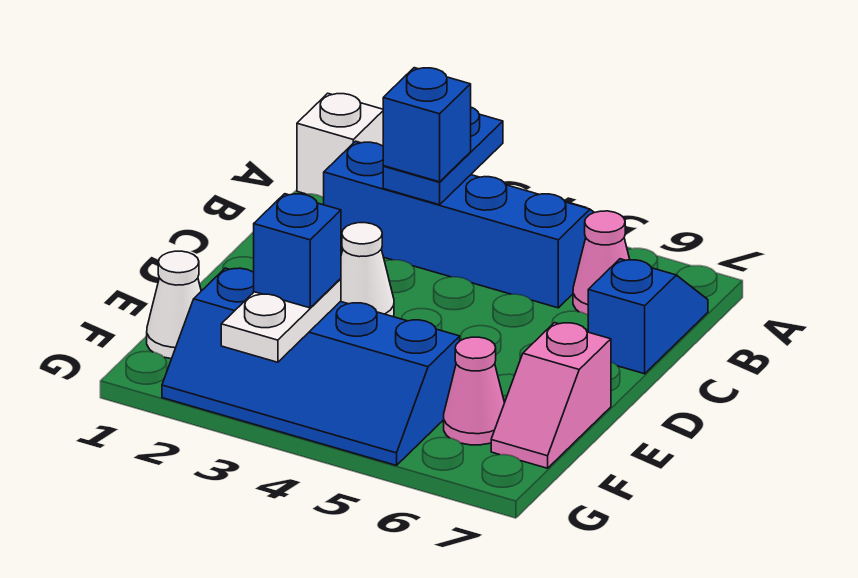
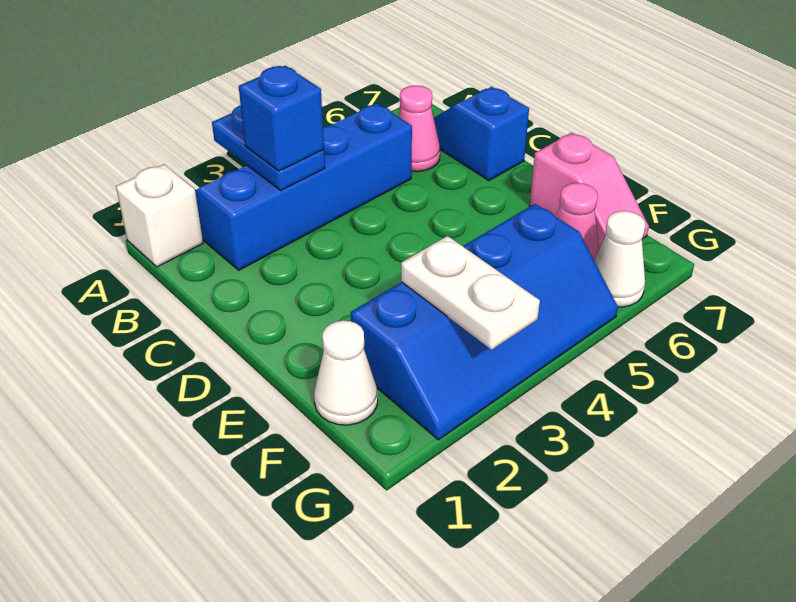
white 1x1 cone [341,223,394,317] -> white 1x1 cone moved to [594,211,645,307]
blue 1x1 brick [254,194,341,308] -> none

